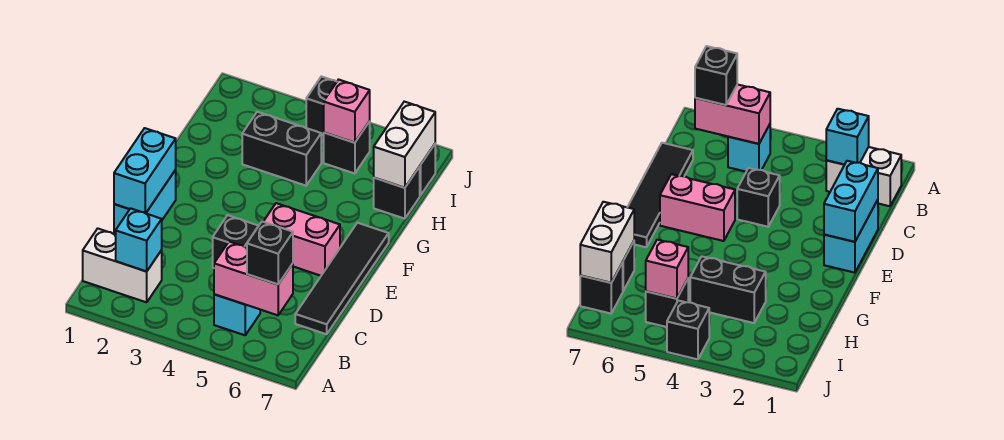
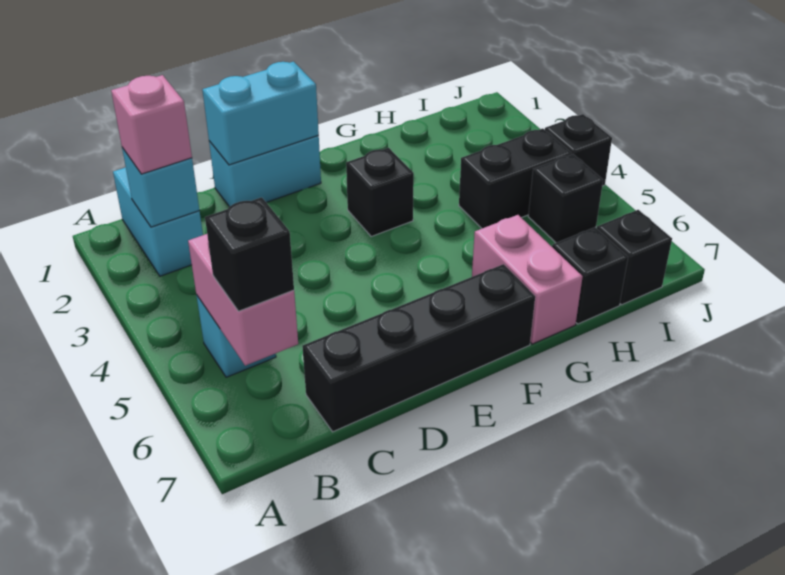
white 1x2 brick [83,229,162,302] -> cyan 1x2 brick [113,167,203,276]
black 1x4 tile [295,223,389,334] -> black 1x4 brick [302,264,535,432]
black 1x1 brick [213,215,258,268] -> black 1x1 brick moved to [346,148,414,236]
pink 1x2 brick [263,203,340,276] -> pink 1x2 brick moved to [472,215,583,344]
black 1x2 brick [242,112,321,186] -> black 1x2 brick turned to [459,129,571,228]
white 1x2 brick [374,102,435,188] -> none
pink 1x1 brick [324,80,370,143] -> pink 1x1 brick moved to [111,75,192,174]

